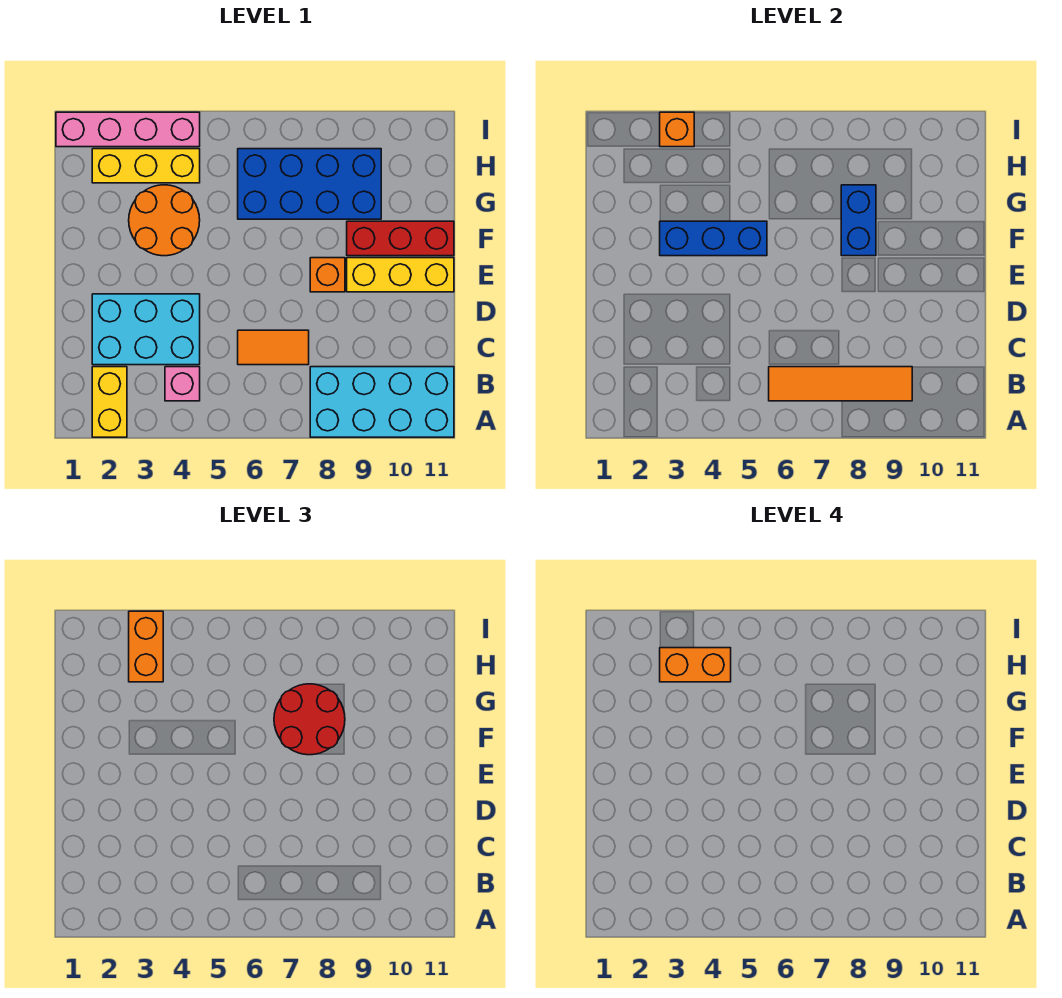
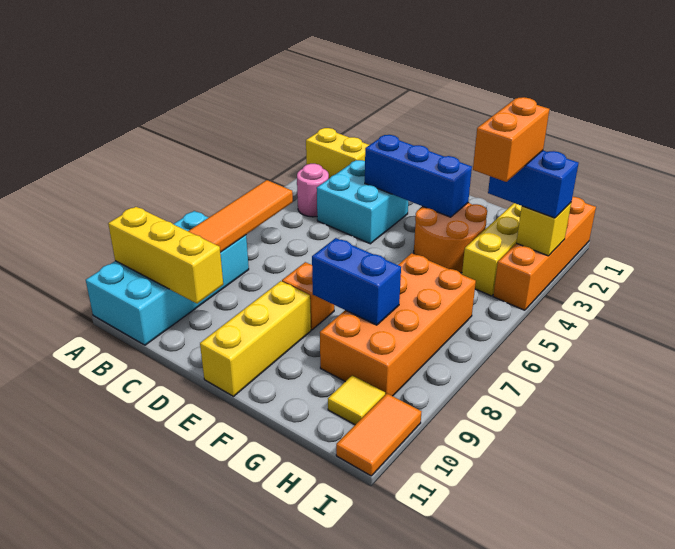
none -> yellow 1x3 brick [108,207,223,304]
pink 1x1 brick [165,367,200,401] -> pink 1x1 round brick [297,164,329,217]
cyan 2x3 brick [92,294,200,365] -> cyan 2x2 brick [317,160,408,244]
orange 1x2 tile [238,330,309,365] -> orange 1x2 tile moved to [336,394,421,476]
blue 1x3 brick [660,221,767,256] -> blue 1x3 brick turned to [365,135,472,217]
red 2x2 round brick [274,684,345,755] -> none
red 1x3 brick [347,221,454,256] -> none
blue 2x4 brick [238,149,381,219] -> orange 2x4 brick [320,253,476,396]
orange 1x2 brick [129,611,163,682] -> blue 1x2 brick [488,151,579,218]
none -> yellow 1x1 tile [328,375,385,425]
pink 1x4 brick [56,112,200,147] -> orange 1x4 brick [493,197,596,310]
orange 1x1 brick [660,112,694,147] -> yellow 1x1 brick [516,203,571,256]

